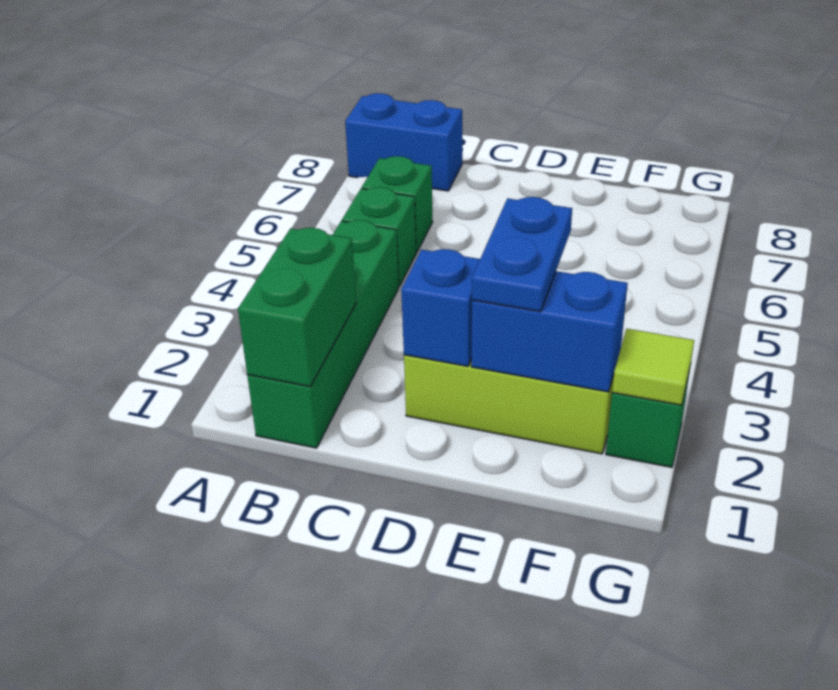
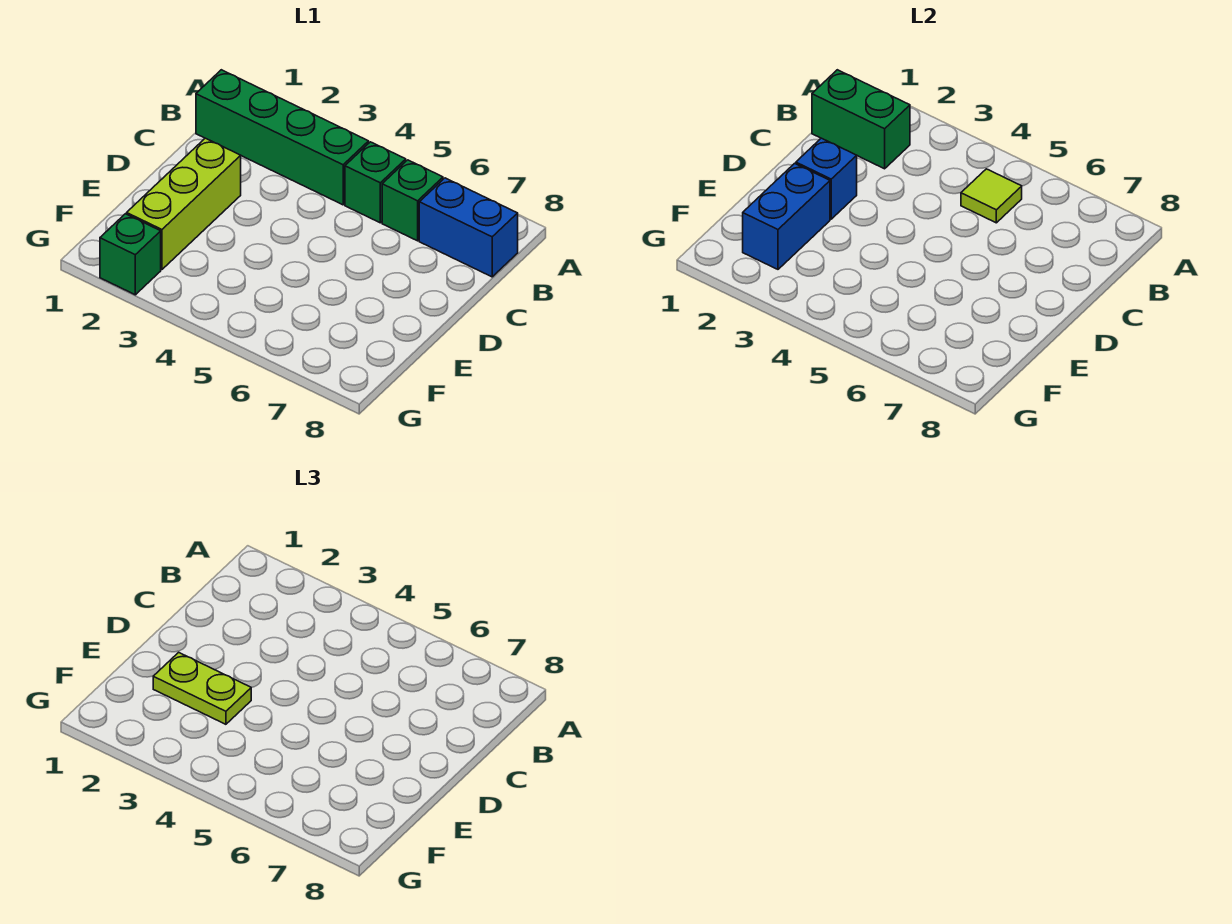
blue 1x2 brick [345,93,462,191] -> blue 1x2 brick turned to [419,178,518,277]
blue 1x2 plate [472,197,572,312] -> lime 1x2 plate [153,652,251,724]
lime 1x1 tile [612,329,694,405] -> lime 1x1 tile moved to [961,169,1022,223]

